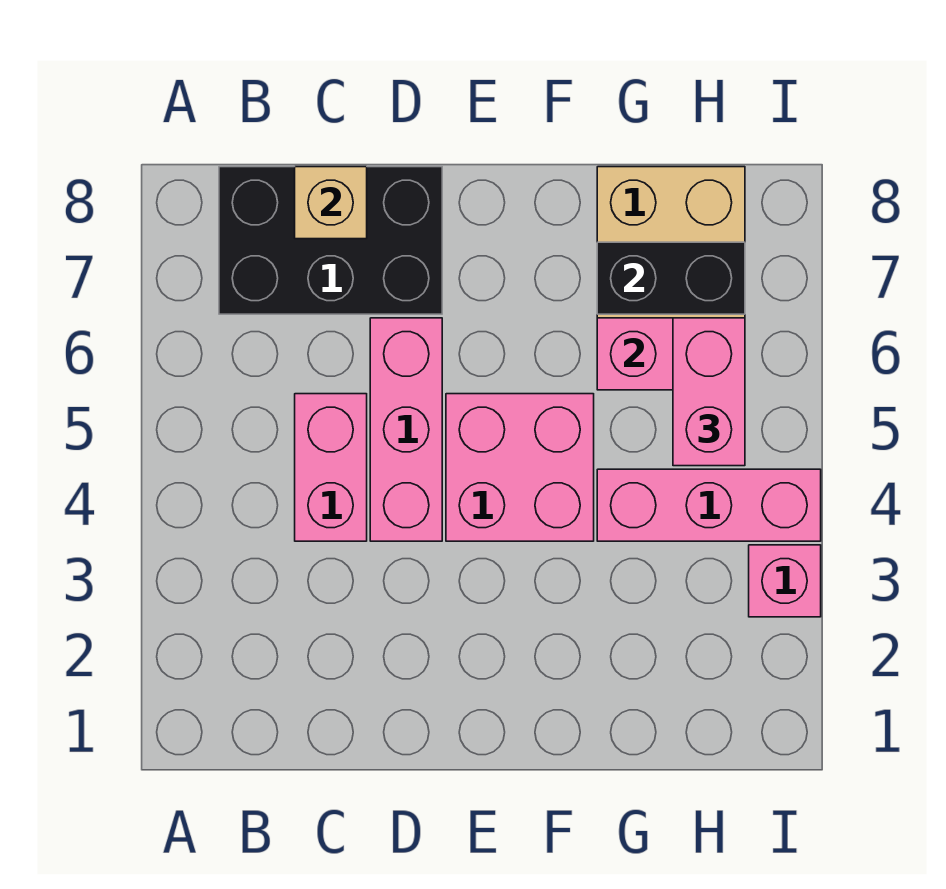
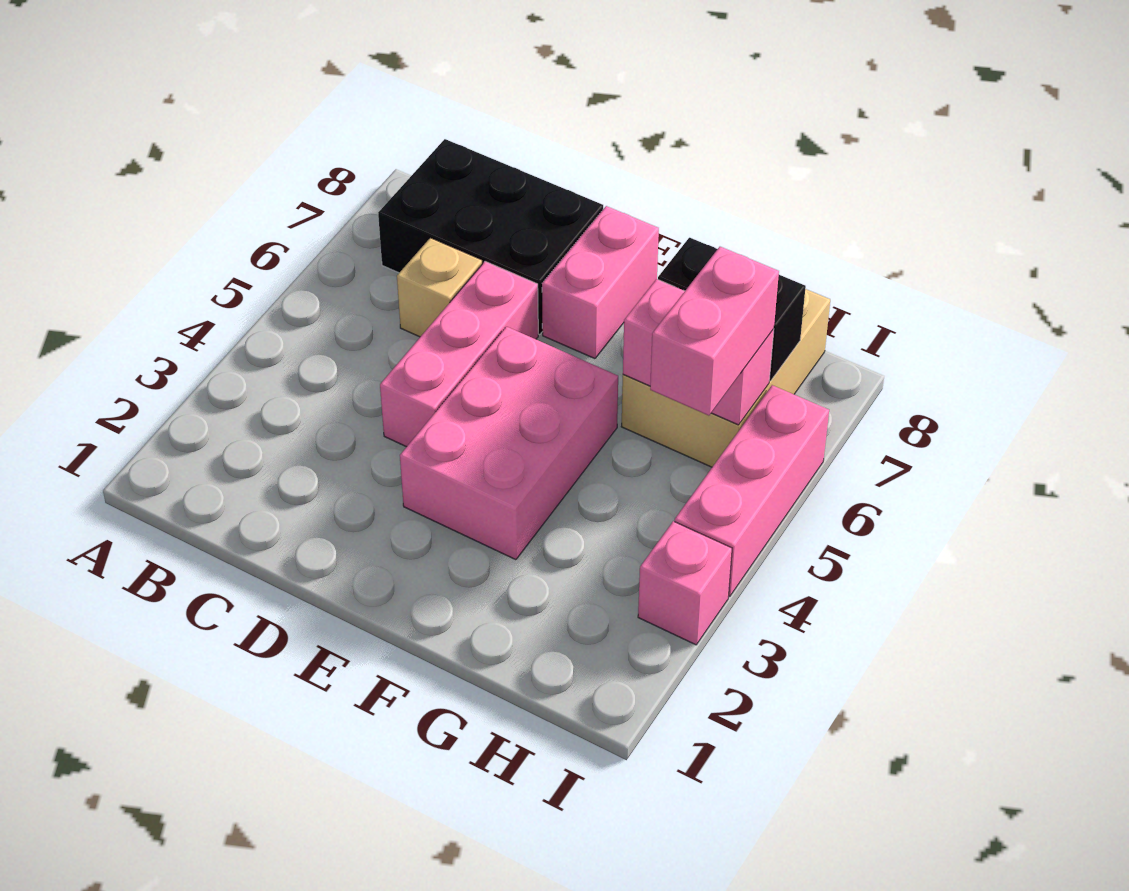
pink 1x2 brick [295,394,367,541] -> pink 1x2 brick moved to [542,206,659,359]
tan 1x1 brick [295,167,367,239] -> tan 1x1 brick moved to [397,238,482,337]
pink 2x2 brick [446,394,594,541] -> pink 2x3 brick [400,327,618,560]
pink 1x3 brick [597,469,821,541] -> pink 1x3 brick turned to [675,385,829,597]

